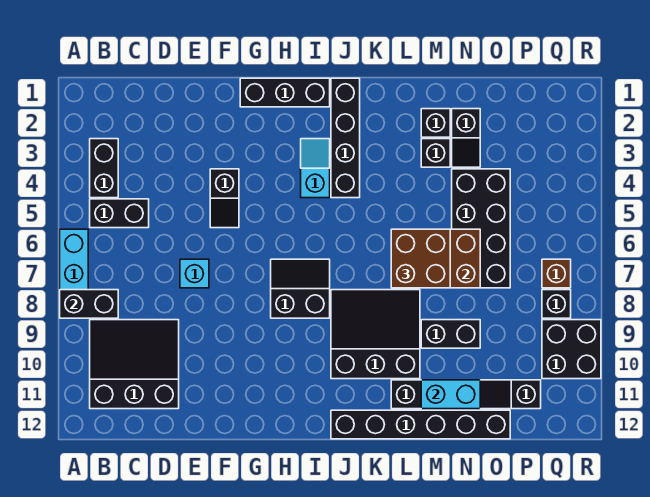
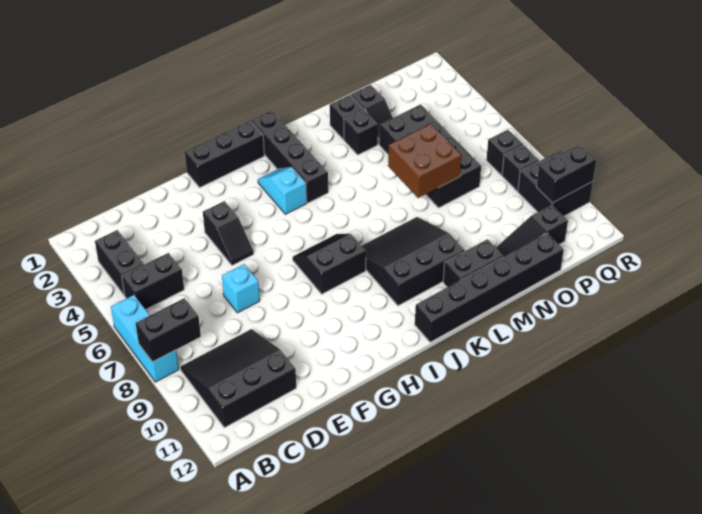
brown 2x2 brick [391,229,450,288] -> none
black 1x2 brick [421,320,480,348] -> black 1x2 brick moved to [537,145,596,203]
cyan 1x2 brick [421,380,480,409] -> none
brown 1x1 brick [542,259,571,288] -> black 1x1 brick [486,130,523,175]

